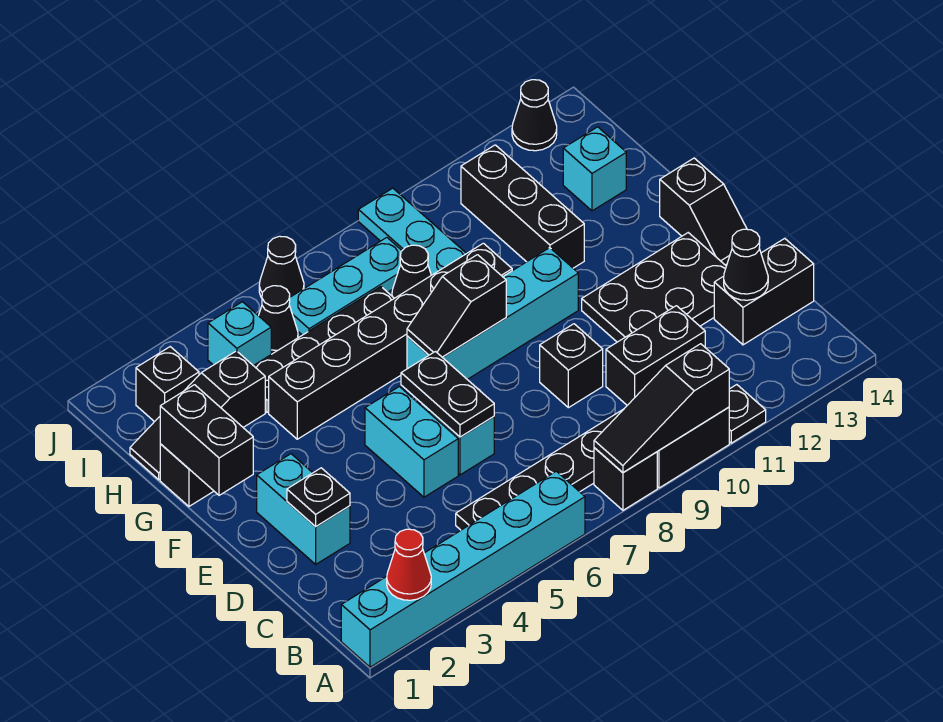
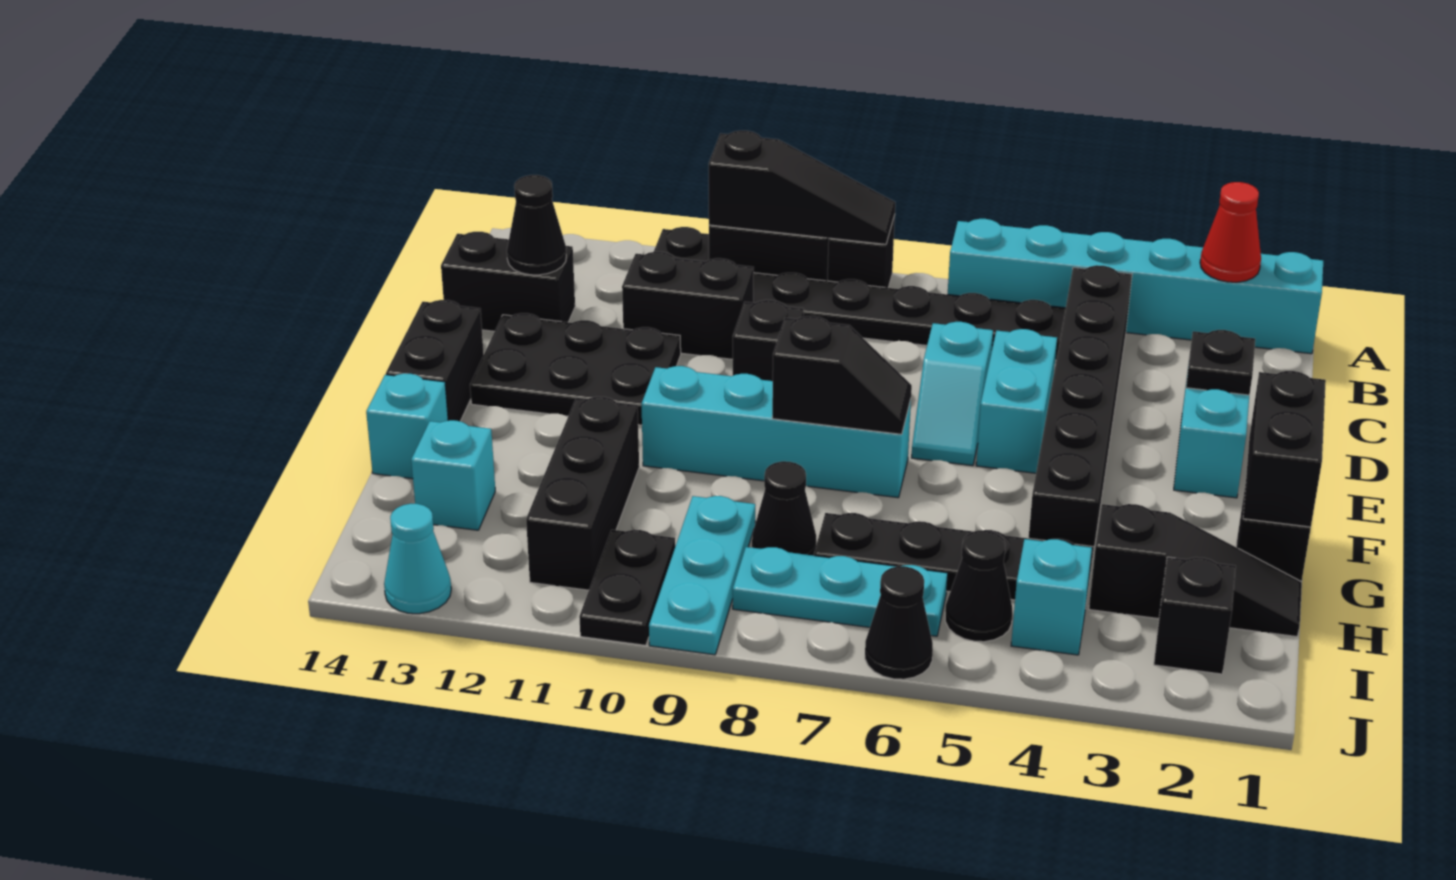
black 1x2 plate [401,352,494,437] -> black 1x2 plate moved to [579,530,675,645]
black 1x2 slope [660,158,747,265] -> black 1x2 brick [386,300,484,421]
black 1x6 brick [269,243,512,439] -> black 1x6 brick turned to [1029,265,1132,561]
none -> cyan 1x1 brick [366,373,448,479]
black 1x1 cone [512,80,557,151] -> cyan 1x1 cone [384,504,451,614]

